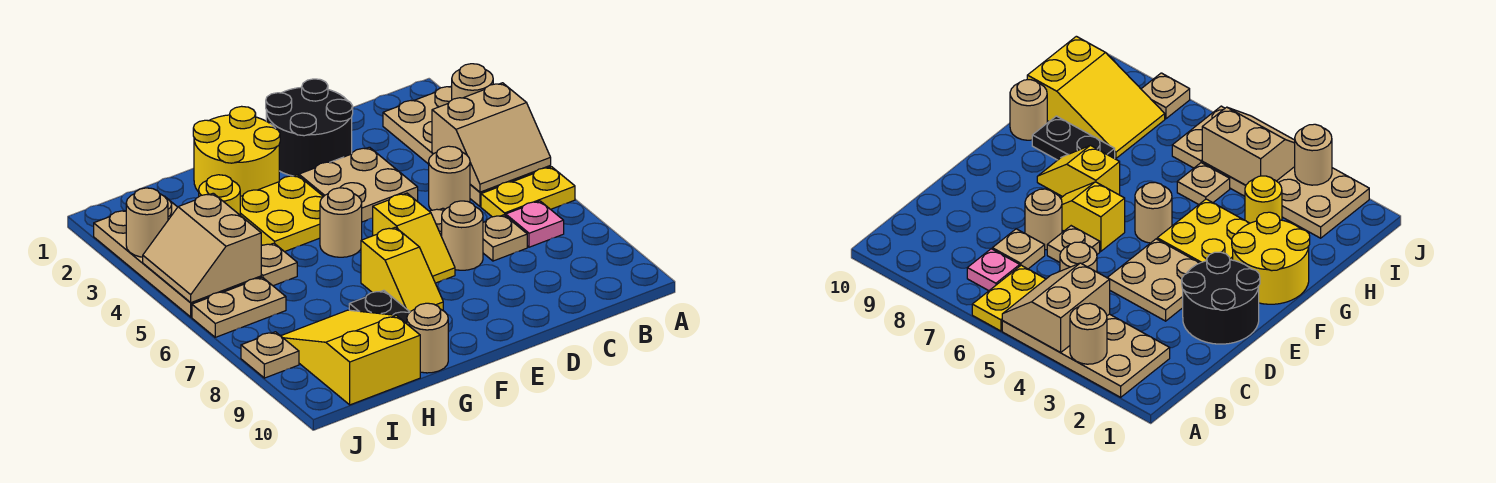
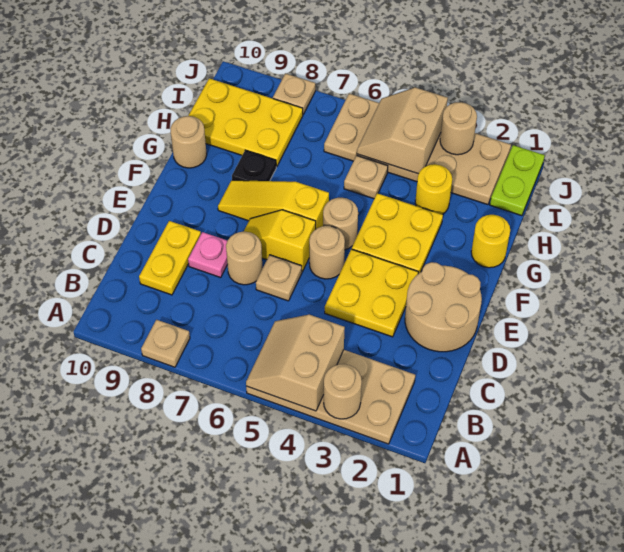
yellow 1x2 plate [481,167,575,217] -> yellow 1x2 plate moved to [139,221,201,295]
pink 1x1 plate [506,201,564,247] -> pink 1x1 plate moved to [188,232,228,277]
tan 1x1 round brick [429,146,470,210] -> tan 1x1 round brick moved to [309,226,345,279]
tan 1x1 plate [483,215,527,261] -> tan 1x1 plate moved to [141,320,190,367]
black 2x2 round brick [266,79,353,176] -> tan 2x2 round brick [405,262,482,352]
tan 2x2 plate [299,147,418,222] -> yellow 2x2 plate [325,249,418,337]
yellow 2x2 round brick [193,106,280,196] -> yellow 1x1 round brick [471,215,510,268]
yellow 1x2 slope [361,227,443,312] -> yellow 1x3 slope [218,180,329,229]
black 1x2 plate [349,290,410,324] -> black 1x1 plate [232,150,276,181]
yellow 2x3 slope [281,310,420,405] -> yellow 2x3 plate [188,78,303,167]
none -> lime 1x2 plate [490,145,545,216]
tan 2x2 slope [143,193,261,303] -> tan 2x2 slope turned to [357,87,448,174]

